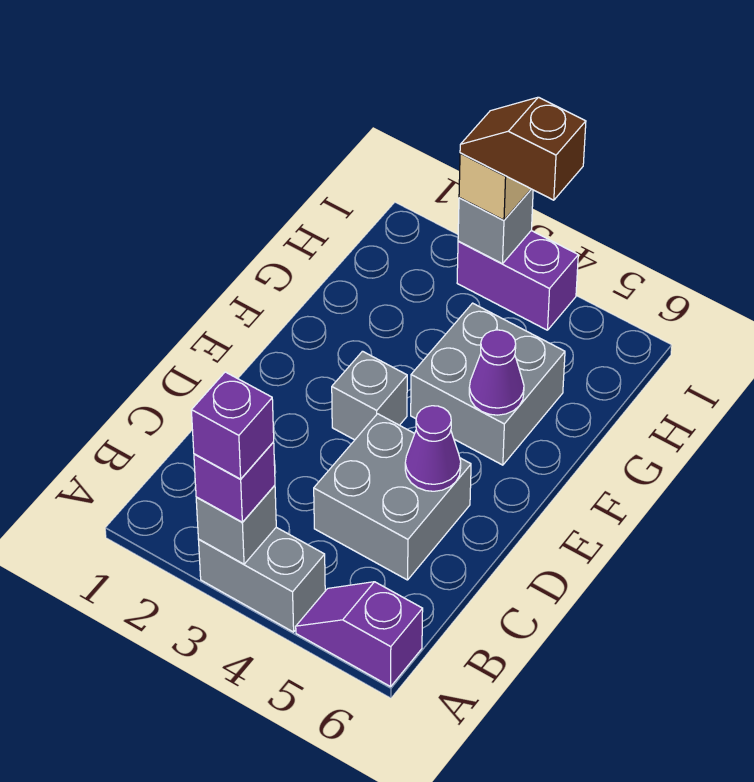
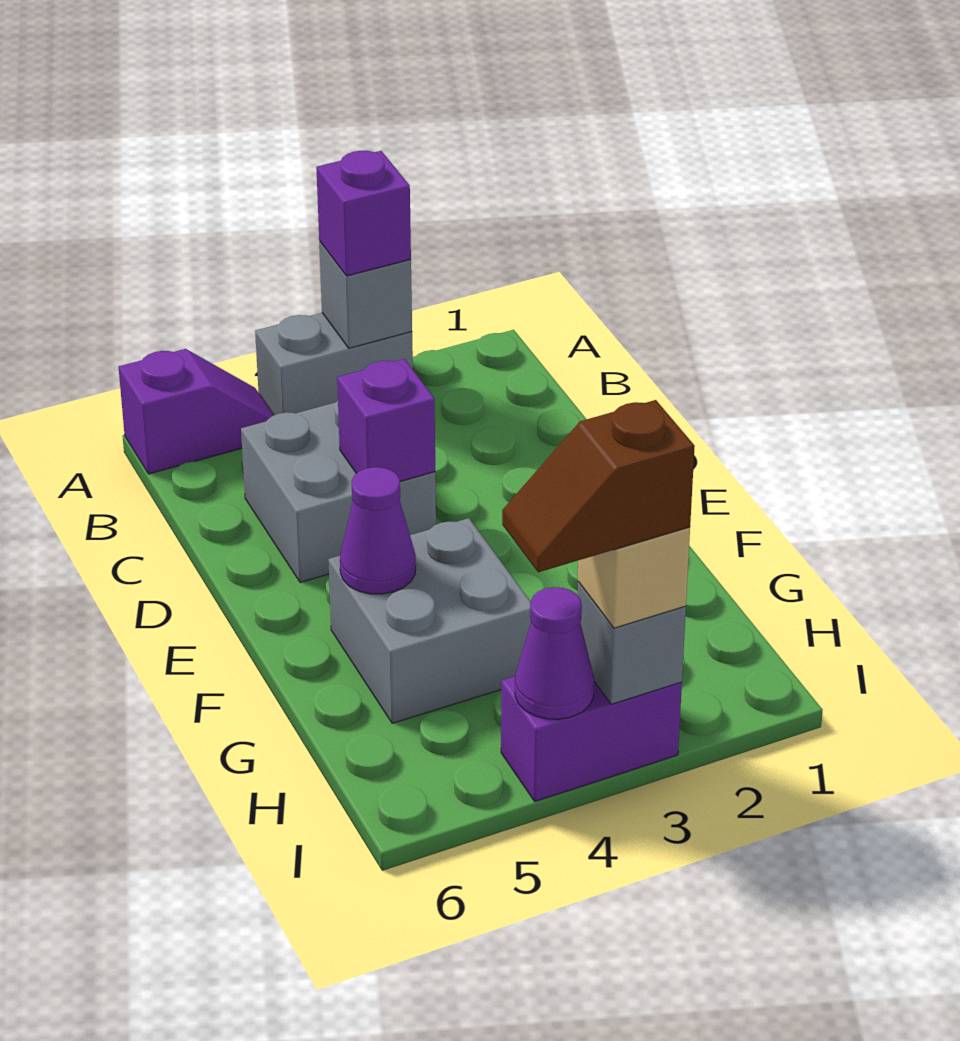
purple 1x1 brick [191,372,274,479] -> purple 1x1 brick moved to [337,359,435,481]
purple 1x1 cone [405,406,461,491] -> purple 1x1 cone moved to [515,587,594,719]
grey 1x1 brick [332,351,407,440] -> none
brown 1x2 slope [460,97,586,200] -> brown 1x2 slope turned to [502,400,695,572]

